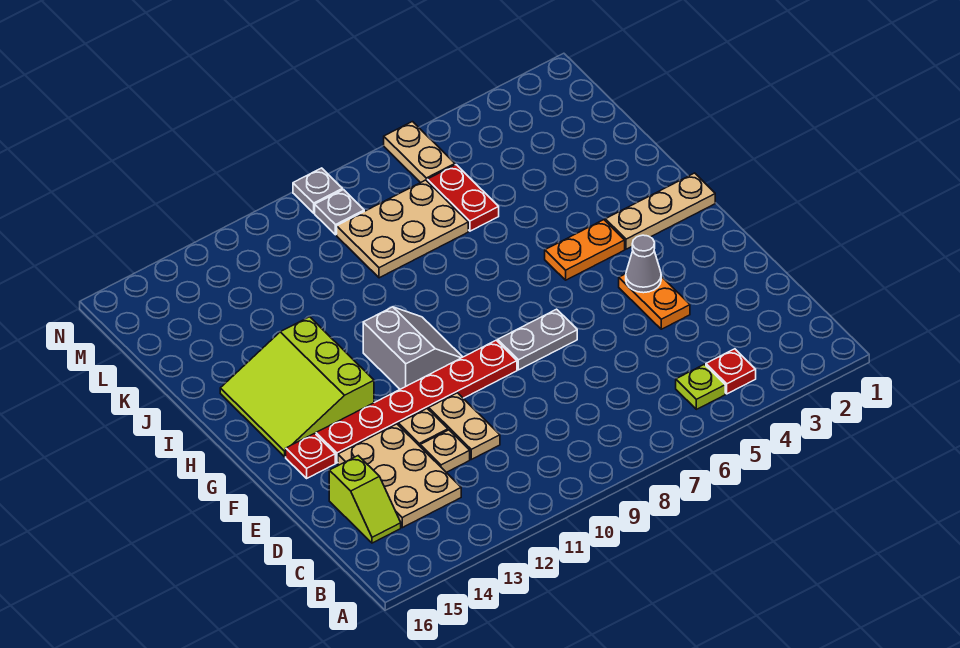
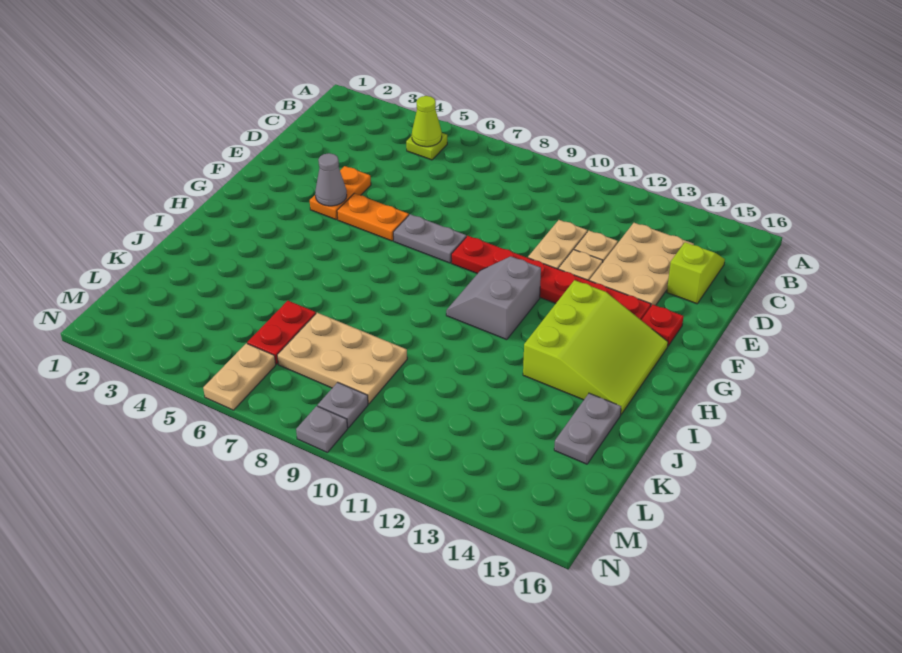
red 1x1 plate [706,349,756,394] -> none
none -> lime 1x1 cone [412,96,442,147]
tan 1x3 plate [605,173,715,249] -> none
orange 1x2 plate [545,220,625,280] -> orange 1x2 plate moved to [337,193,409,241]
none -> grey 1x2 plate [554,393,621,464]

